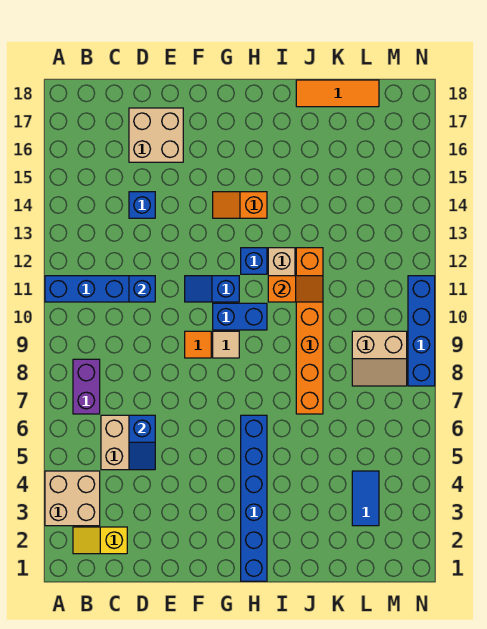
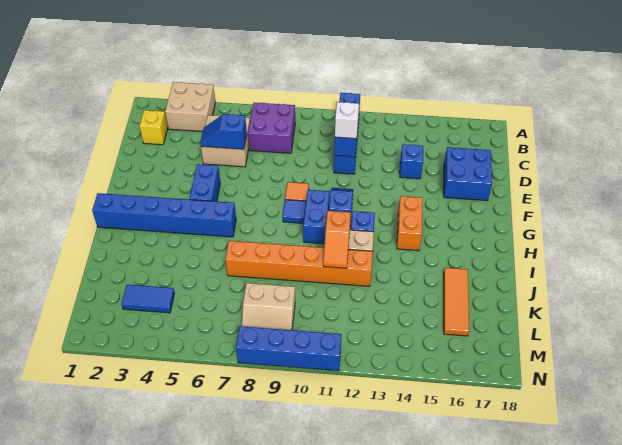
purple 1x2 brick [73,359,100,414] -> purple 2x2 brick [248,103,295,153]
none -> white 1x1 brick [335,102,359,139]
tan 2x2 brick [129,108,183,162] -> blue 2x2 brick [444,147,492,201]
none -> blue 1x2 brick [189,164,220,202]
tan 1x1 tile [213,331,239,358] -> blue 1x1 tile [283,200,306,224]
orange 1x2 slope [213,192,267,218] -> orange 1x2 brick [397,196,423,251]
orange 1x3 tile [296,80,379,107] -> orange 1x3 tile moved to [444,268,469,336]
tan 2x2 slope [352,331,407,386] -> tan 2x2 slope turned to [242,283,295,330]

